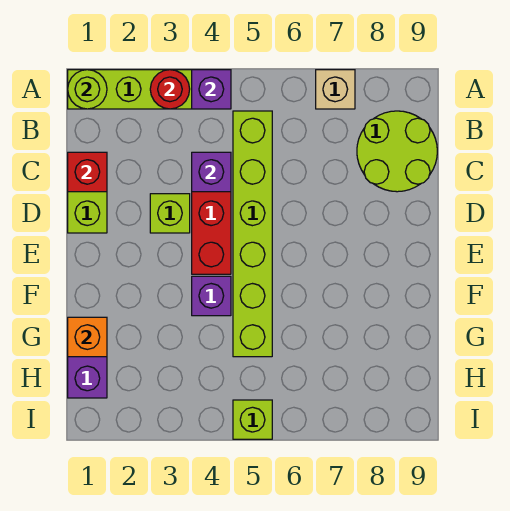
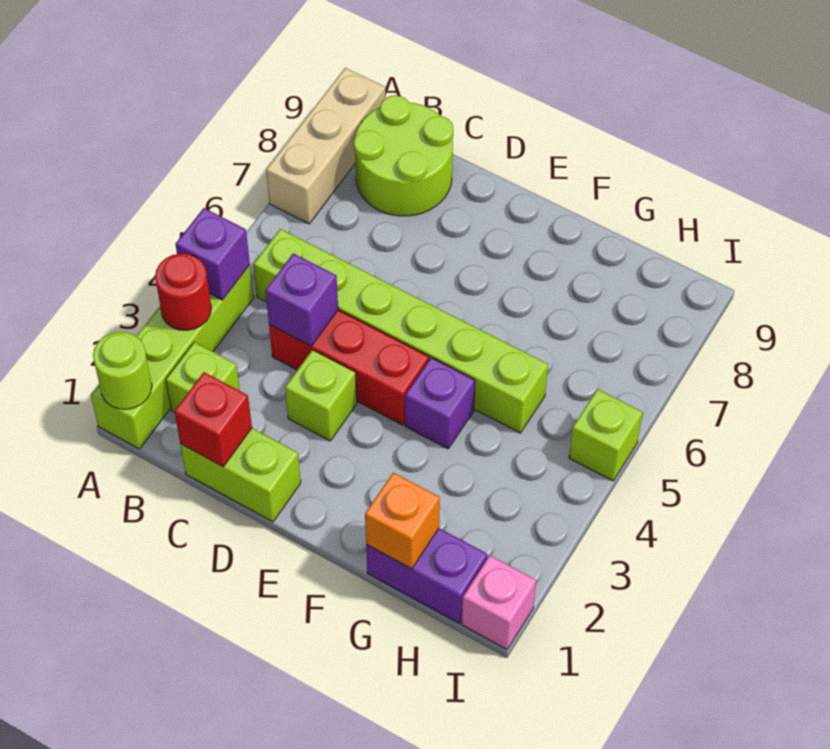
tan 1x1 brick [316,70,355,109] -> tan 1x3 brick [266,68,385,224]
none -> lime 1x1 brick [166,342,240,412]
none -> pink 1x1 brick [462,555,536,649]

